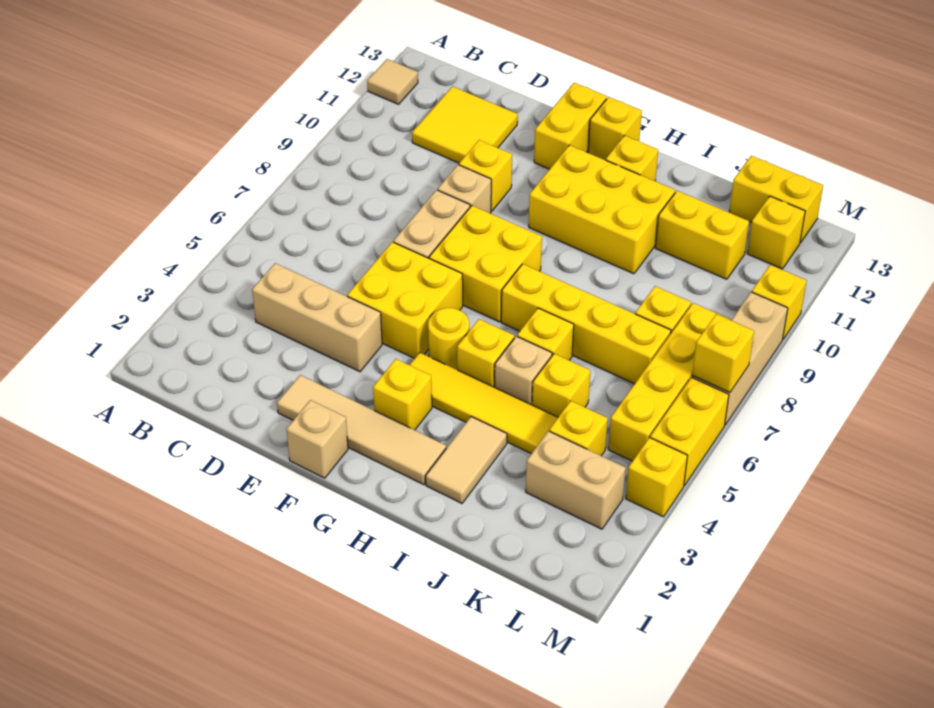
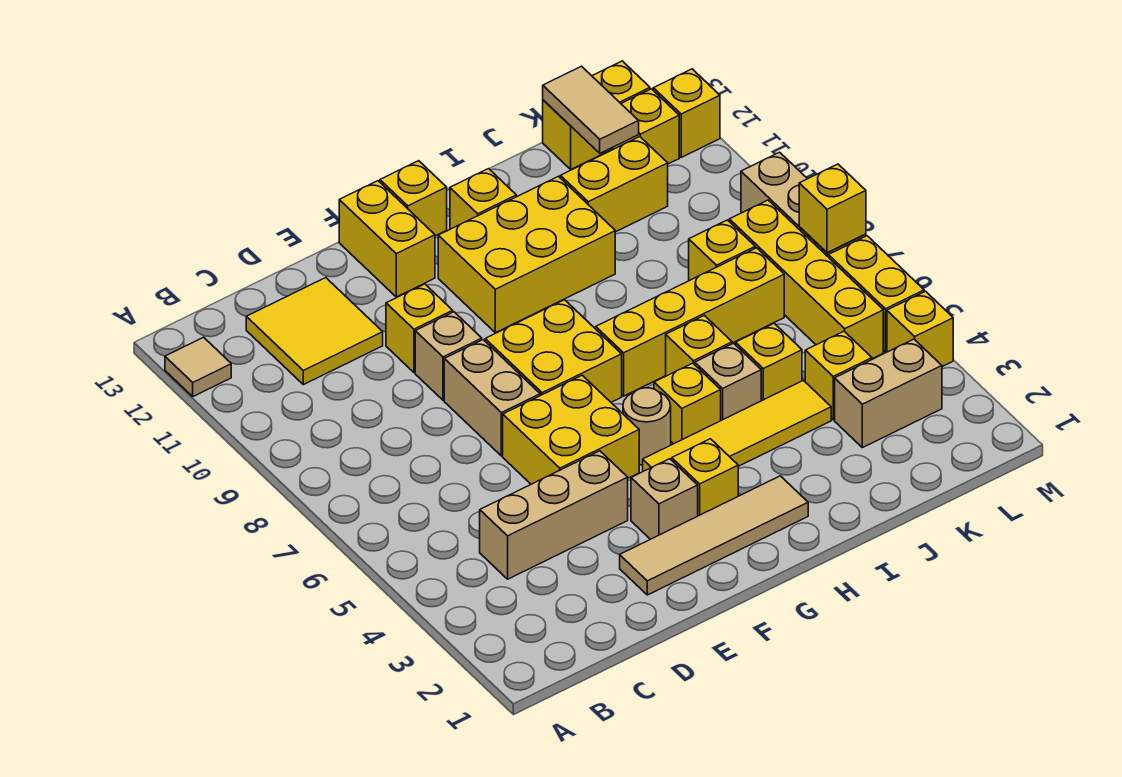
tan 1x1 brick [287,400,348,478] -> tan 1x1 brick moved to [631,459,698,539]
yellow 1x1 round brick [428,308,469,370] -> tan 1x1 round brick [623,388,671,465]
tan 1x2 tile [426,417,507,503] -> tan 1x2 tile moved to [543,66,639,153]
yellow 1x1 brick [752,265,807,339] -> yellow 1x1 brick moved to [653,69,720,157]

